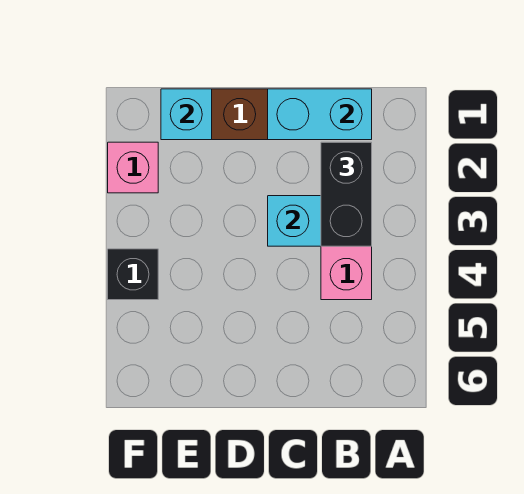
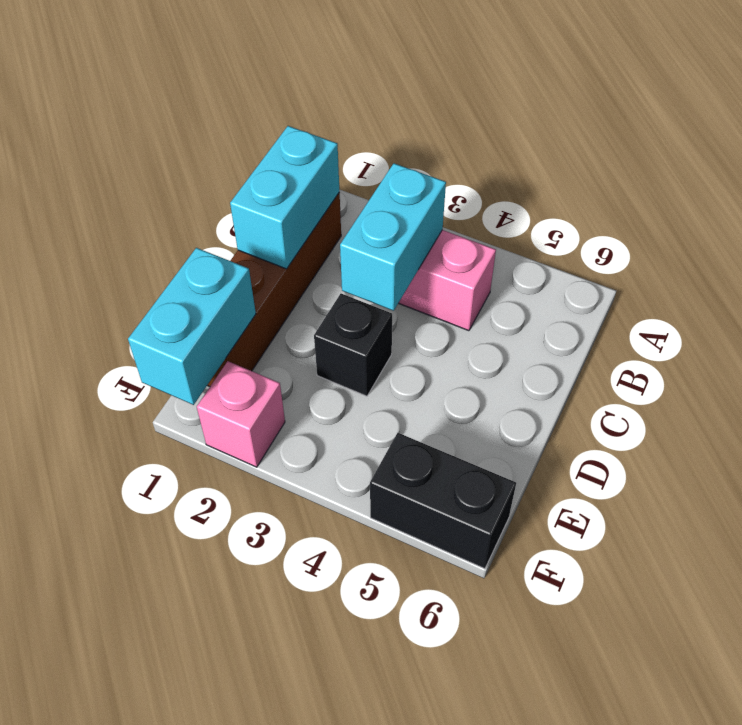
black 1x2 brick [321,142,372,246] -> black 1x2 brick moved to [370,433,516,569]
cyan 1x1 brick [161,89,212,140] -> cyan 1x2 brick [128,248,256,405]
black 1x1 brick [108,249,158,300] -> black 1x1 brick moved to [314,294,392,396]

